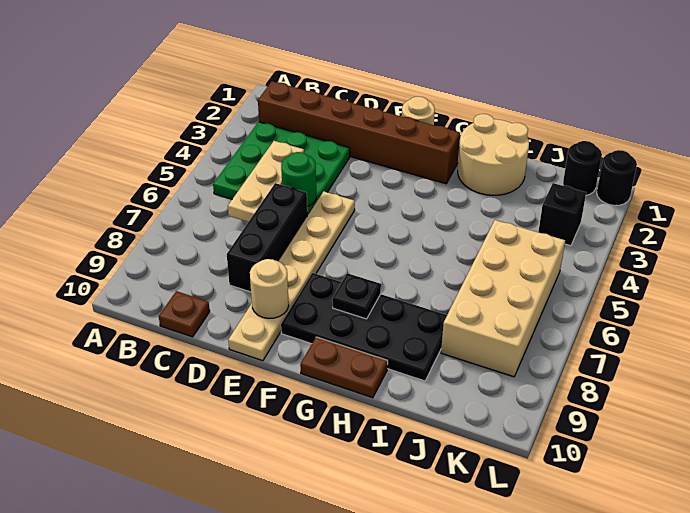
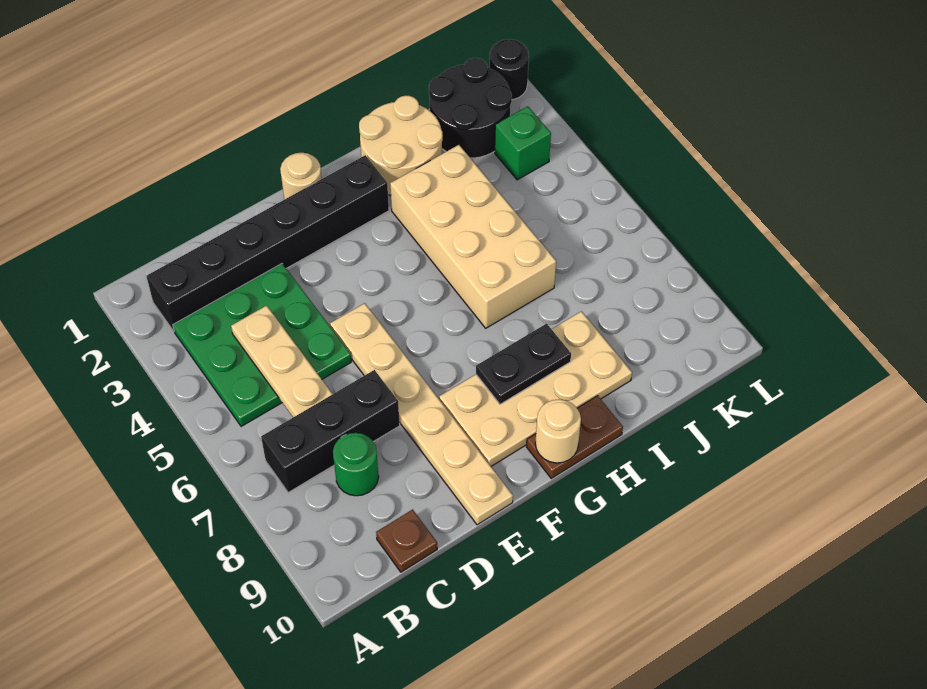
brown 1x6 brick [258,81,460,184] -> black 1x6 brick [146,155,389,331]
green 1x1 round brick [281,152,316,207] -> green 1x1 round brick moved to [333,433,379,496]
black 1x3 brick [227,183,307,292] -> black 1x3 brick turned to [261,370,400,493]
tan 1x1 round brick [250,259,289,319] -> tan 1x1 round brick moved to [535,399,581,463]
black 2x4 plate [281,273,447,381] -> tan 2x4 plate [439,311,632,466]
black 1x1 plate [332,273,381,319] -> black 1x2 plate [476,324,571,404]
tan 2x4 brick [441,220,565,377] -> tan 2x4 brick moved to [390,145,556,328]
black 1x1 round brick [563,141,602,195] -> black 2x2 round brick [429,58,512,158]
black 1x1 brick [538,183,586,246] -> green 1x1 brick [495,106,551,180]

